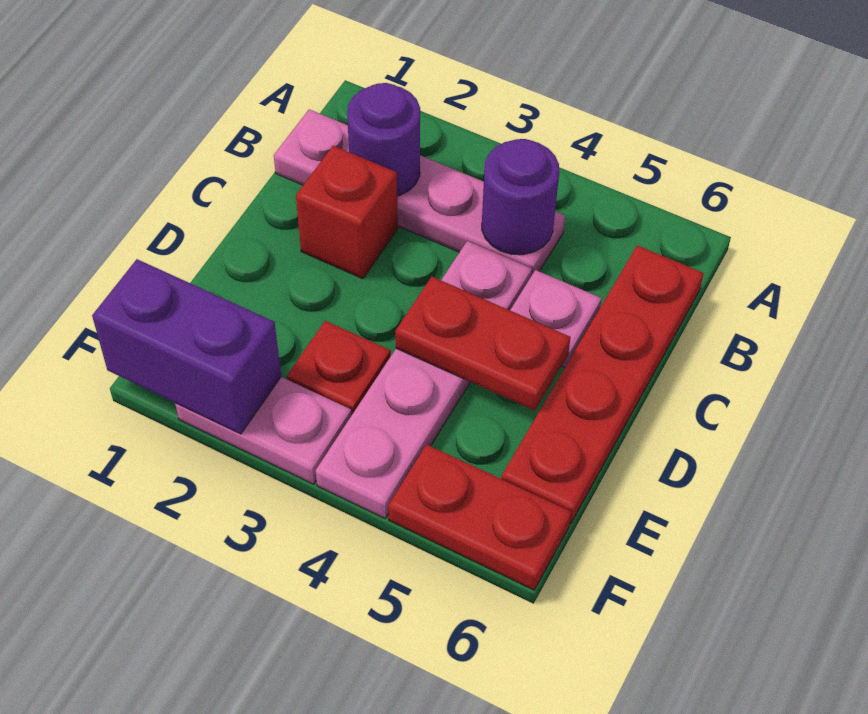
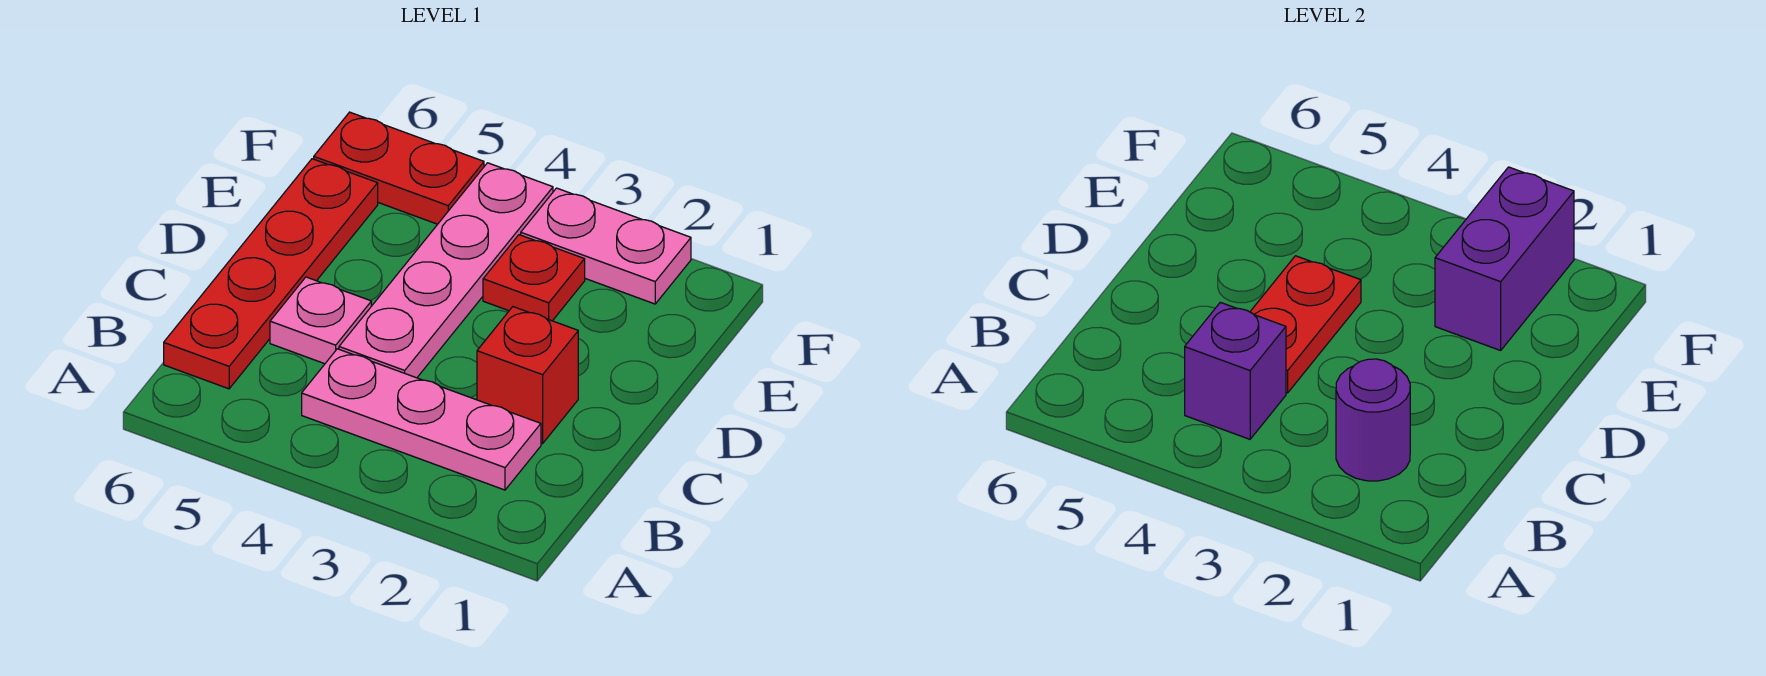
pink 1x4 plate [274,109,565,276] -> pink 1x3 plate [302,349,541,490]
purple 1x1 round brick [482,139,559,255] -> purple 1x1 brick [1185,302,1286,439]
red 1x2 plate [395,277,571,411] -> red 1x2 plate turned to [1250,256,1361,393]
purple 1x2 brick [92,259,281,434] -> purple 1x2 brick turned to [1435,167,1574,350]

